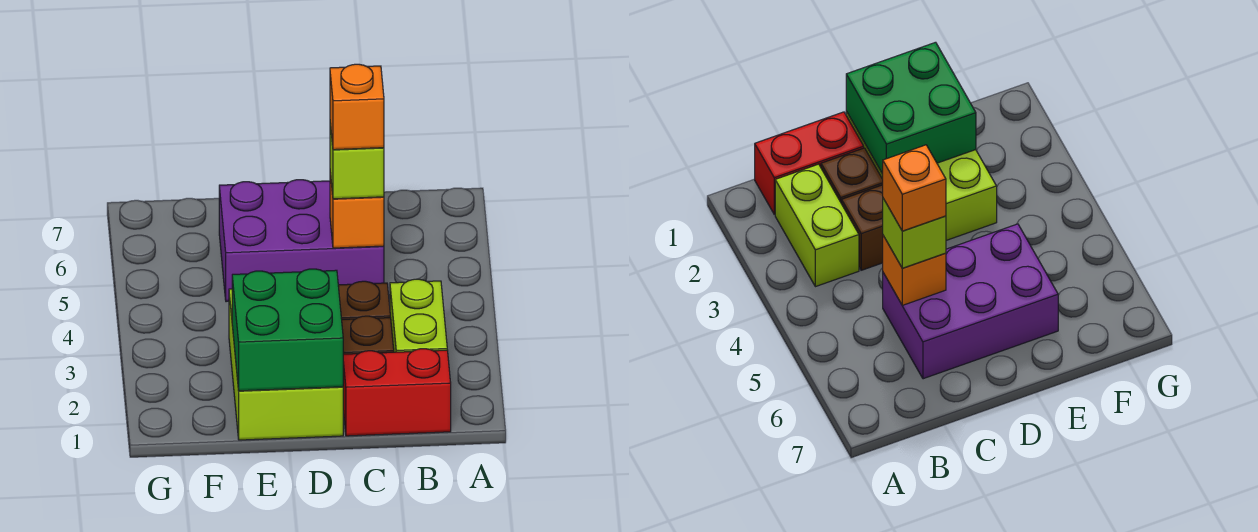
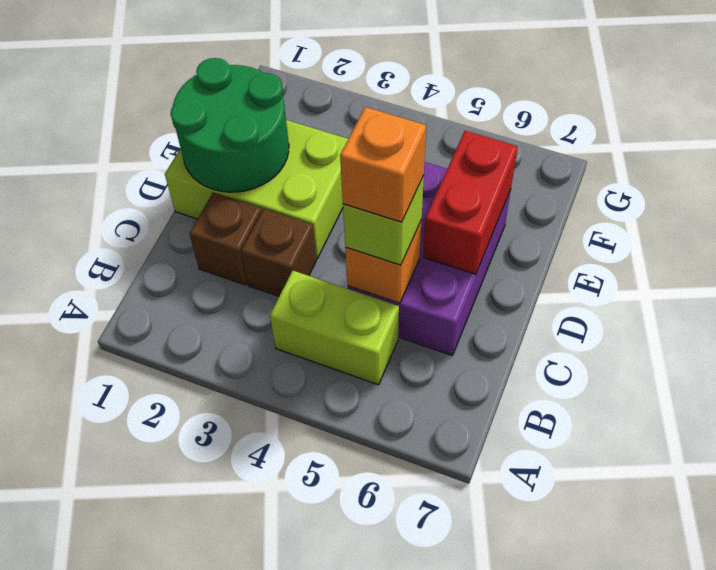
red 1x2 brick [343,349,451,436] -> red 1x2 brick moved to [423,131,518,274]
lime 1x2 brick [390,279,447,352] -> lime 1x2 brick moved to [270,271,399,385]
green 2x2 brick [232,269,343,391] -> green 2x2 round brick [171,58,289,192]

